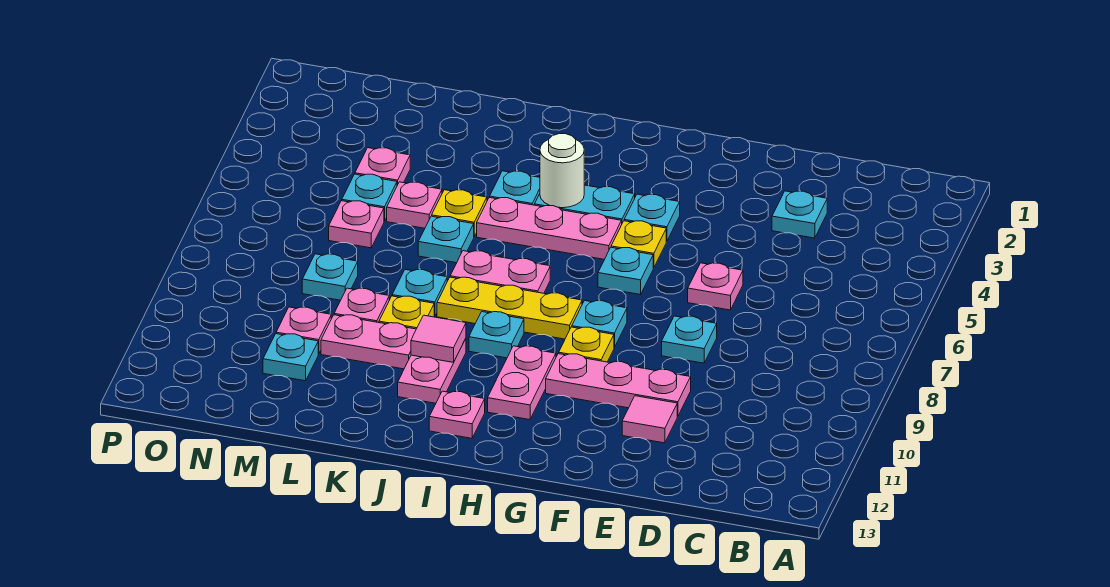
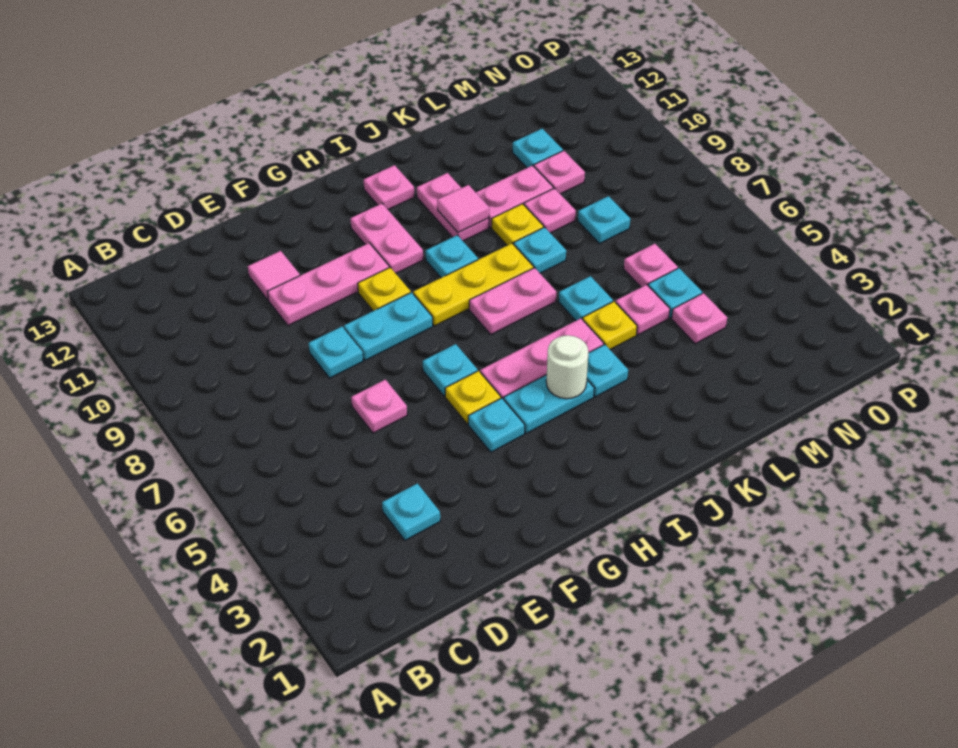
cyan 1x1 plate [572,301,627,347] -> cyan 1x2 plate [344,292,433,360]

